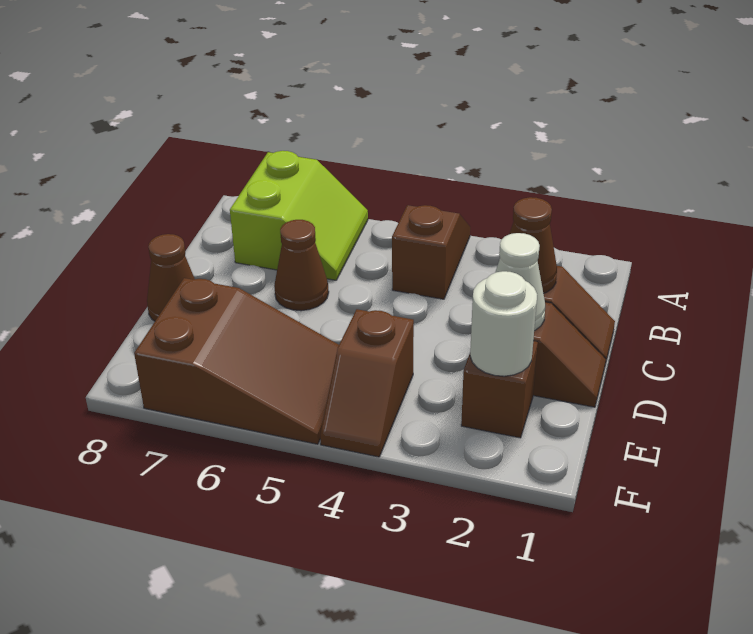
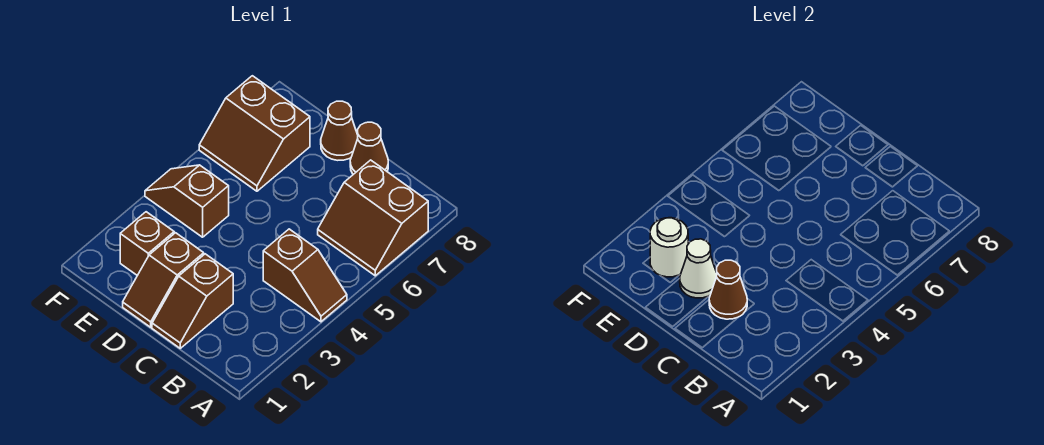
lime 2x2 slope [230,151,368,280] -> brown 2x2 slope [318,160,428,276]
brown 1x1 cone [274,220,329,311] -> brown 1x1 cone moved to [350,122,388,174]
brown 2x3 slope [134,278,339,444] -> brown 2x2 slope [199,76,310,191]

